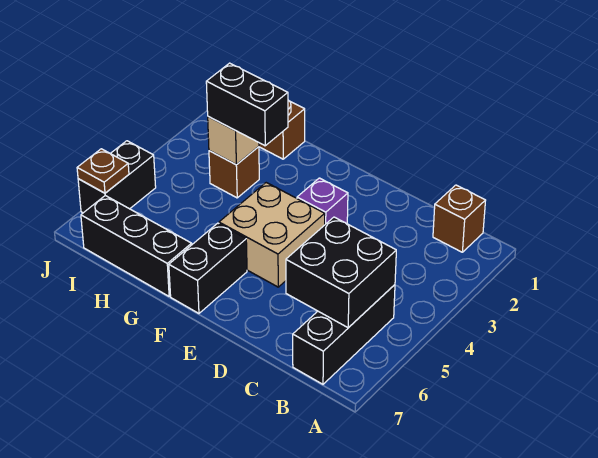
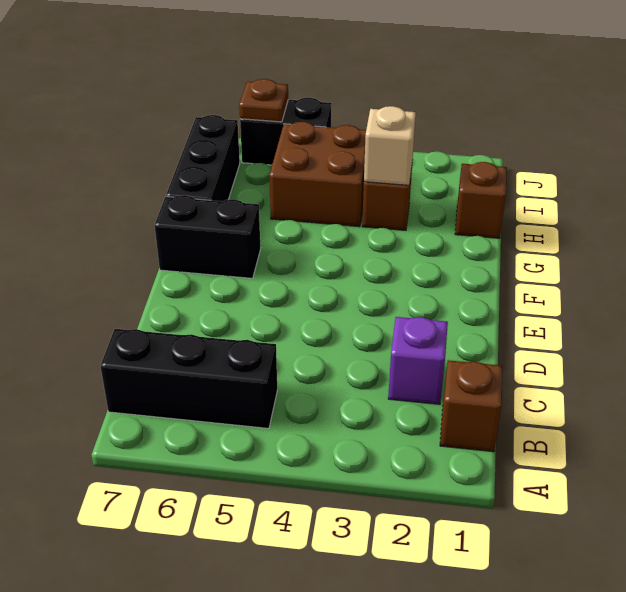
black 2x2 brick [286,217,396,328] -> none
purple 1x1 brick [297,178,348,224] -> purple 1x1 brick moved to [388,317,448,404]
tan 2x2 brick [219,183,325,287] -> none
black 1x2 brick [206,63,288,146] -> none
none -> brown 2x2 brick [270,122,366,227]

